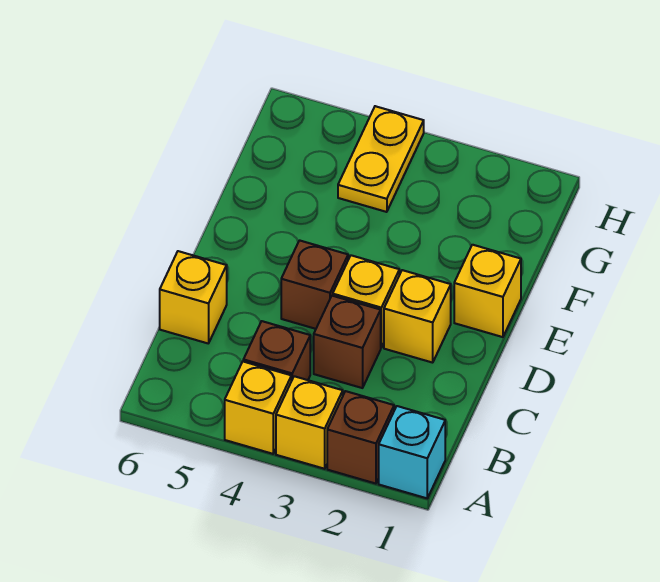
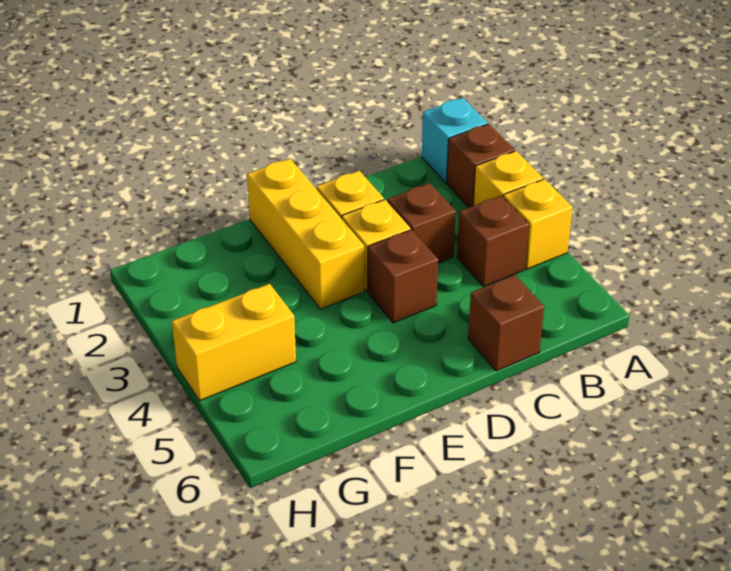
yellow 1x1 brick [160,251,227,343] -> brown 1x1 brick [468,275,544,371]
yellow 1x1 brick [454,245,521,337] -> yellow 1x3 brick [247,159,364,309]
yellow 1x2 plate [338,106,424,212] -> yellow 1x2 brick [172,284,296,401]

